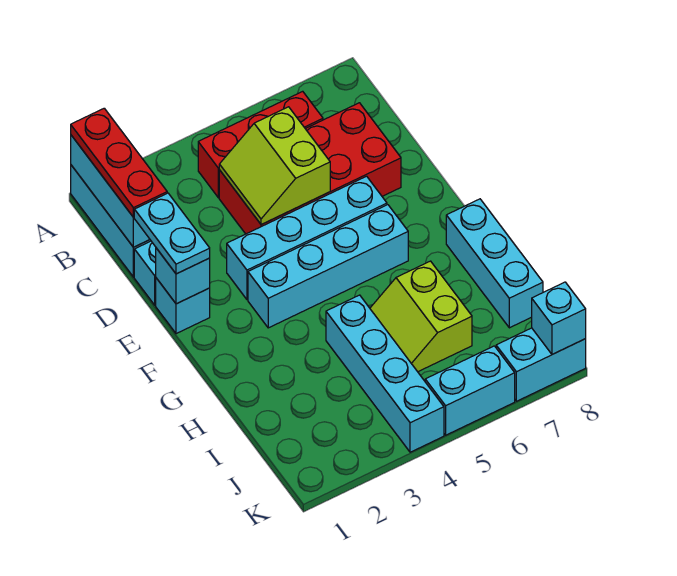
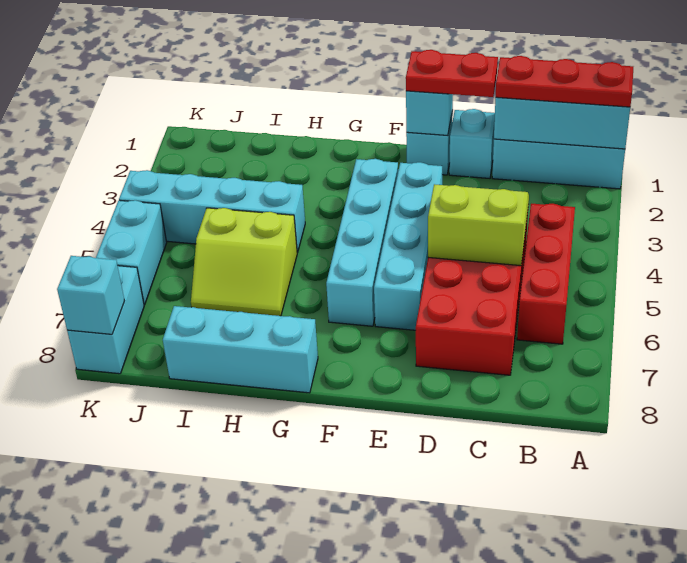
cyan 1x2 plate [134,193,210,274] -> red 1x2 plate [406,50,498,97]
lime 2x2 slope [370,261,472,372] -> lime 2x2 slope turned to [191,208,297,316]

